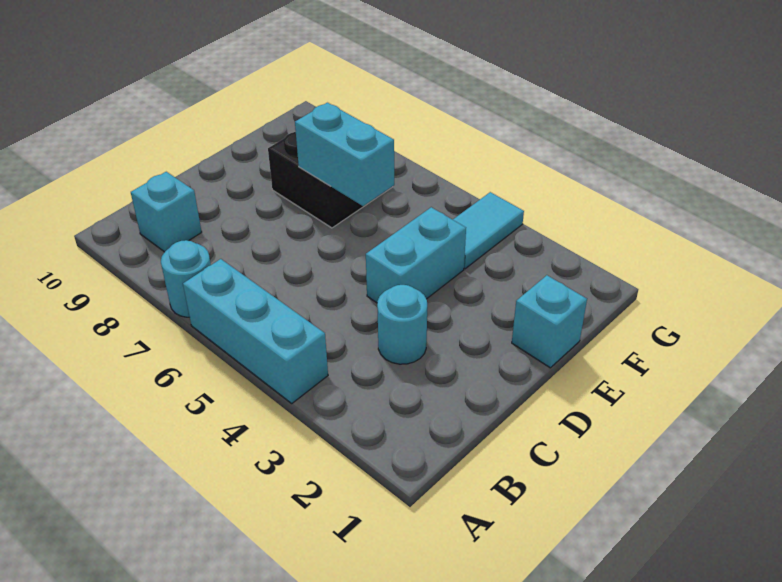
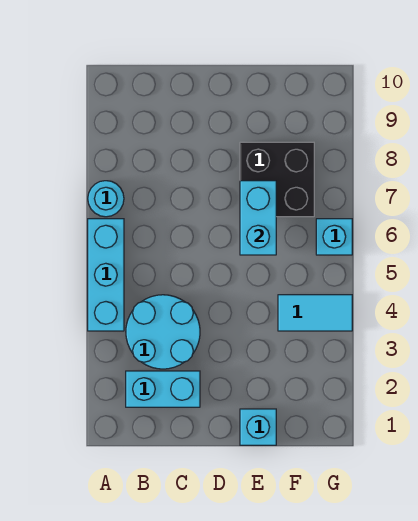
cyan 1x1 brick [131,172,202,252] -> cyan 1x1 brick moved to [316,219,352,255]
cyan 1x1 round brick [377,285,427,364] -> cyan 2x2 round brick [126,295,200,369]
cyan 1x2 brick [366,207,466,303] -> cyan 1x2 brick moved to [126,371,200,407]

